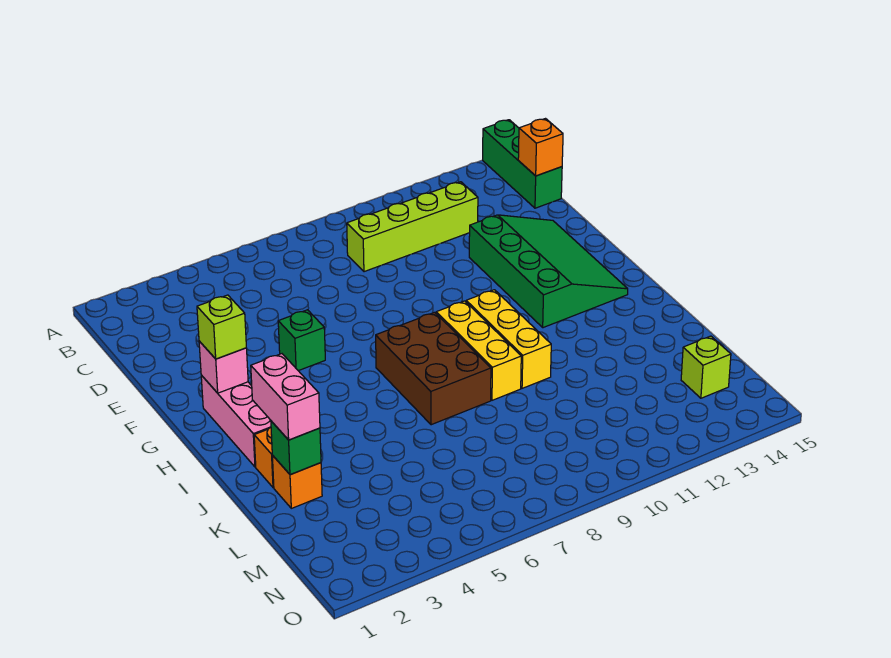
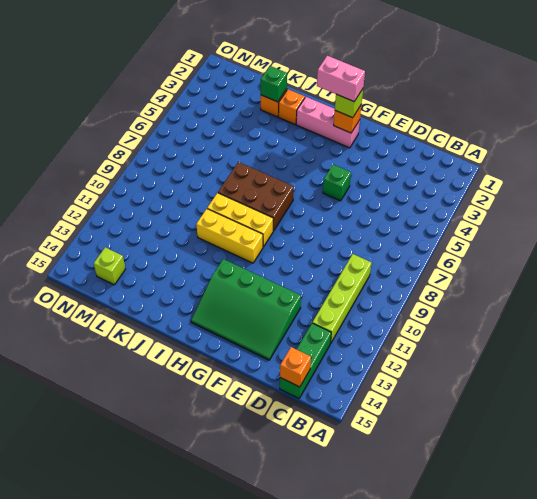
green 1x3 brick [483,120,562,208] -> green 1x3 brick turned to [280,323,331,398]
pink 1x1 brick [199,341,248,393] -> orange 1x1 brick [334,104,362,133]
pink 1x2 brick [251,354,320,440] -> pink 1x2 brick moved to [317,56,365,102]

